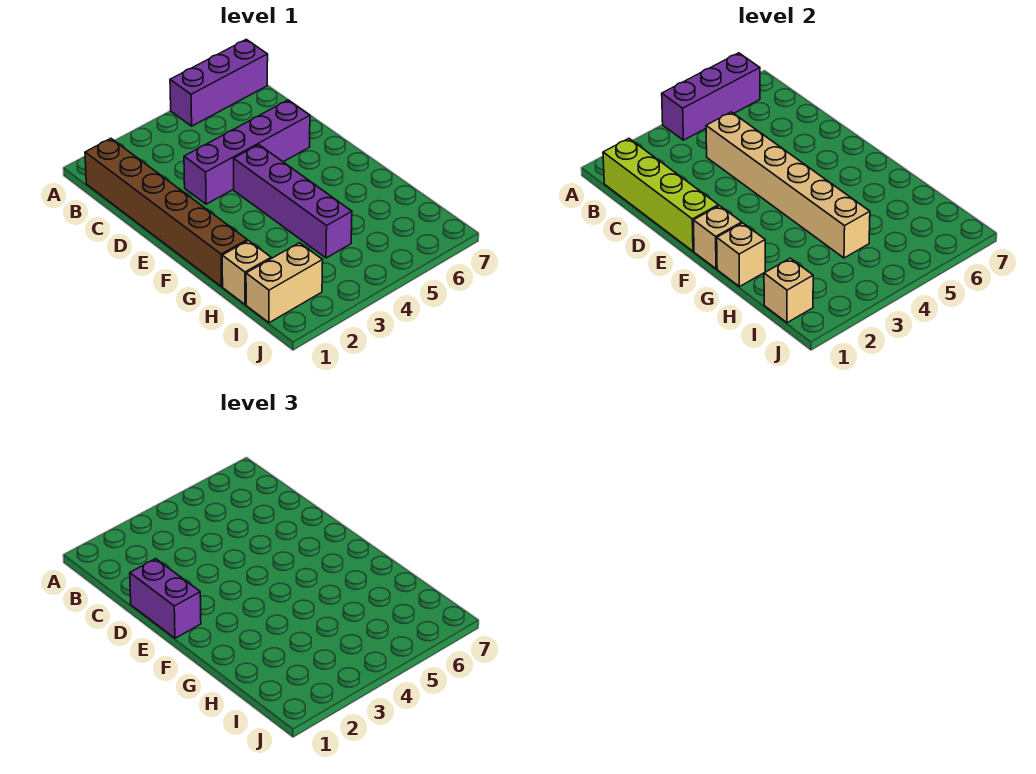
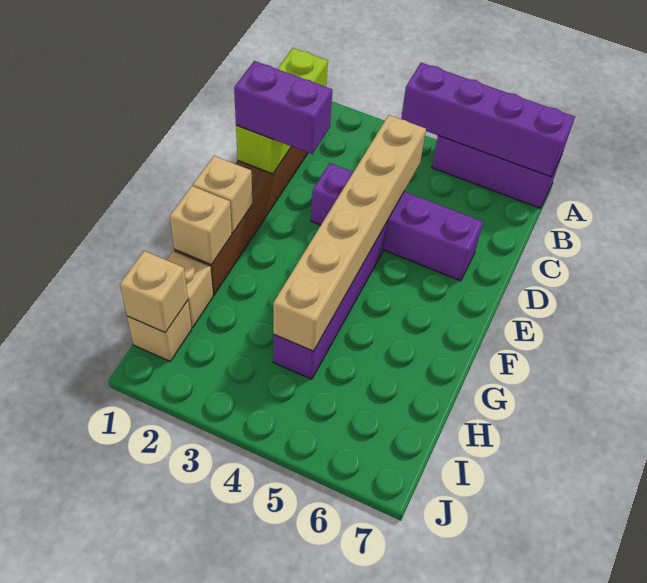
purple 1x3 brick [662,53,760,140] -> purple 1x4 brick [401,63,575,177]
lime 1x4 brick [603,138,718,251] -> lime 1x3 brick [236,48,328,174]
purple 1x2 brick [130,559,201,638] -> purple 1x2 brick turned to [234,61,332,154]
tan 1x2 brick [246,243,323,323] -> tan 1x1 brick [127,301,192,361]

